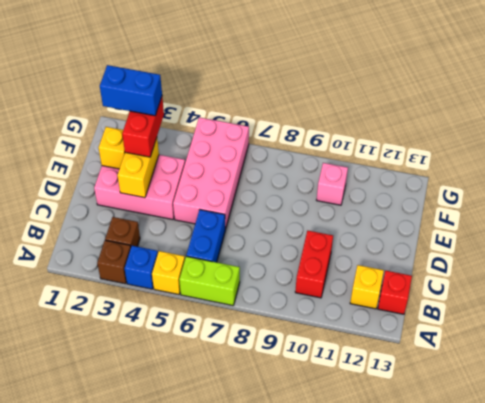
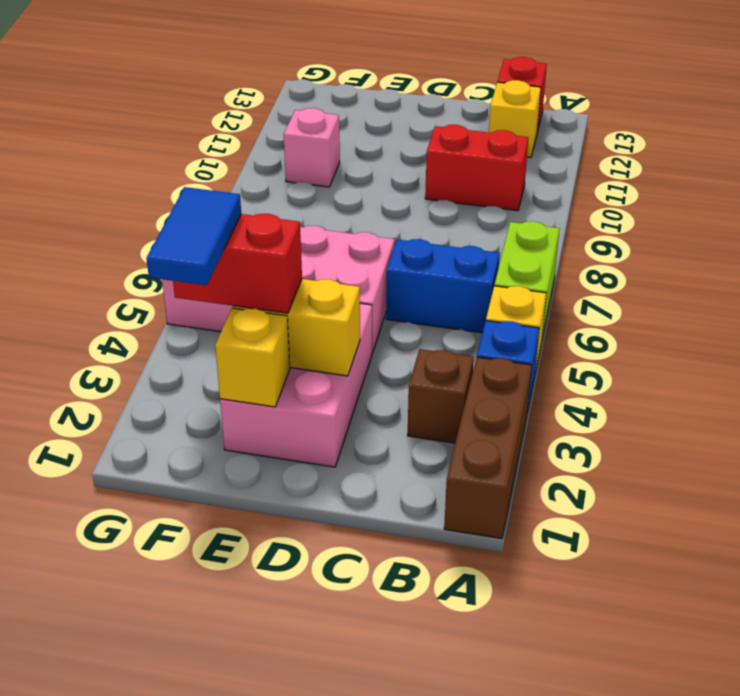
brown 1x1 brick [97,240,131,284] -> brown 1x3 brick [444,357,532,539]
blue 1x2 brick [100,65,162,116] -> blue 1x2 tile [146,187,241,285]

